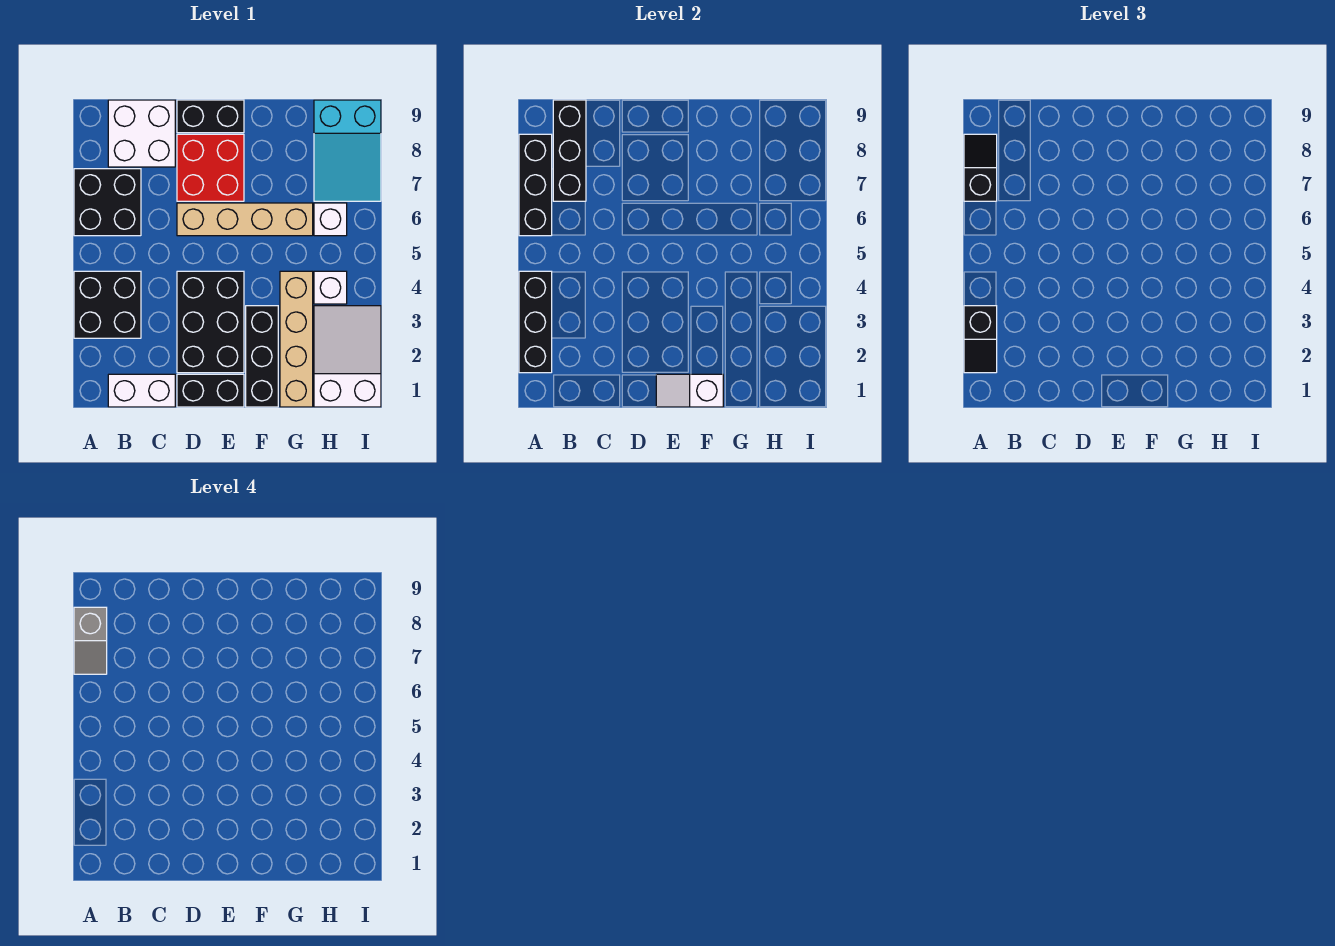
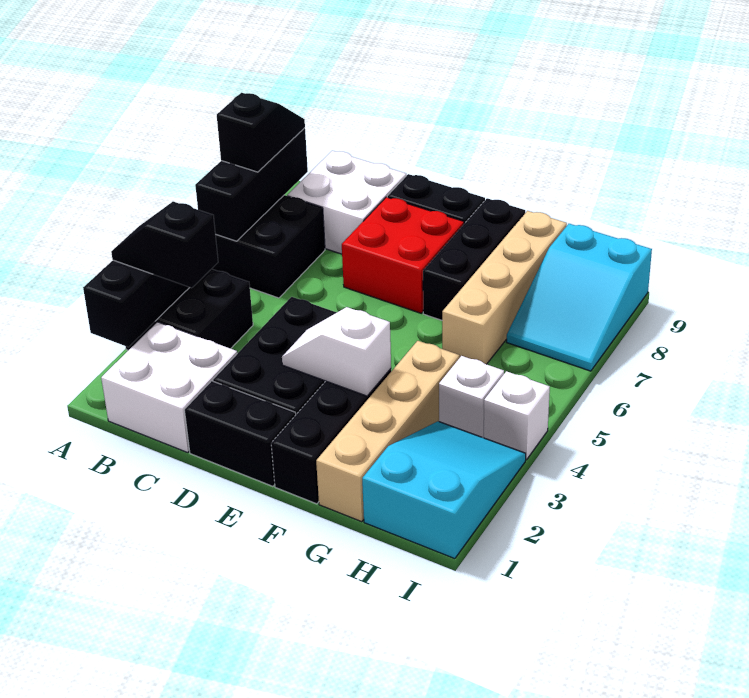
black 1x2 slope [964,306,997,373] -> black 1x2 slope turned to [111,202,218,288]
grey 1x2 slope [74,607,107,674] -> none
white 1x2 brick [108,374,175,407] -> white 2x2 brick [101,322,237,453]
black 1x3 brick [553,100,586,201] -> black 1x3 brick moved to [423,198,525,320]
tan 1x4 brick [177,203,313,236] -> tan 1x4 brick turned to [442,211,567,364]
white 1x2 slope [656,374,723,407] -> white 1x2 slope moved to [282,307,391,396]
white 2x3 slope [314,306,381,407] -> cyan 2x3 slope [362,421,526,559]
white 1x1 brick [314,203,347,236] -> white 1x1 brick moved to [484,371,550,460]

